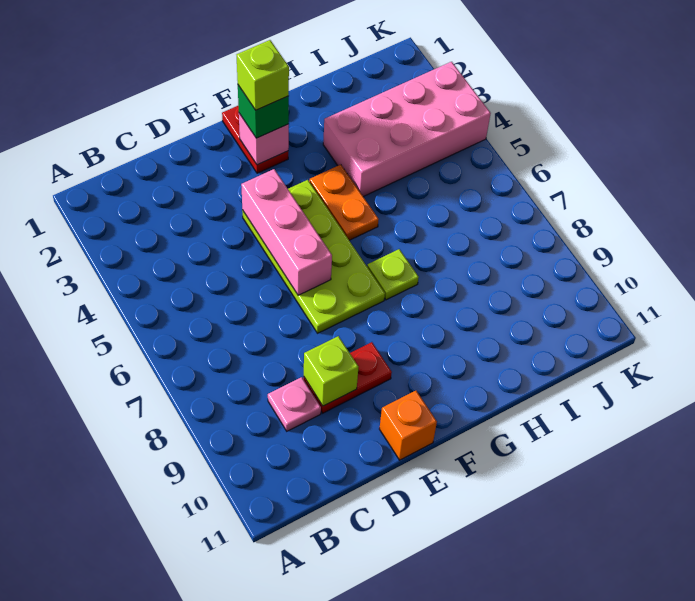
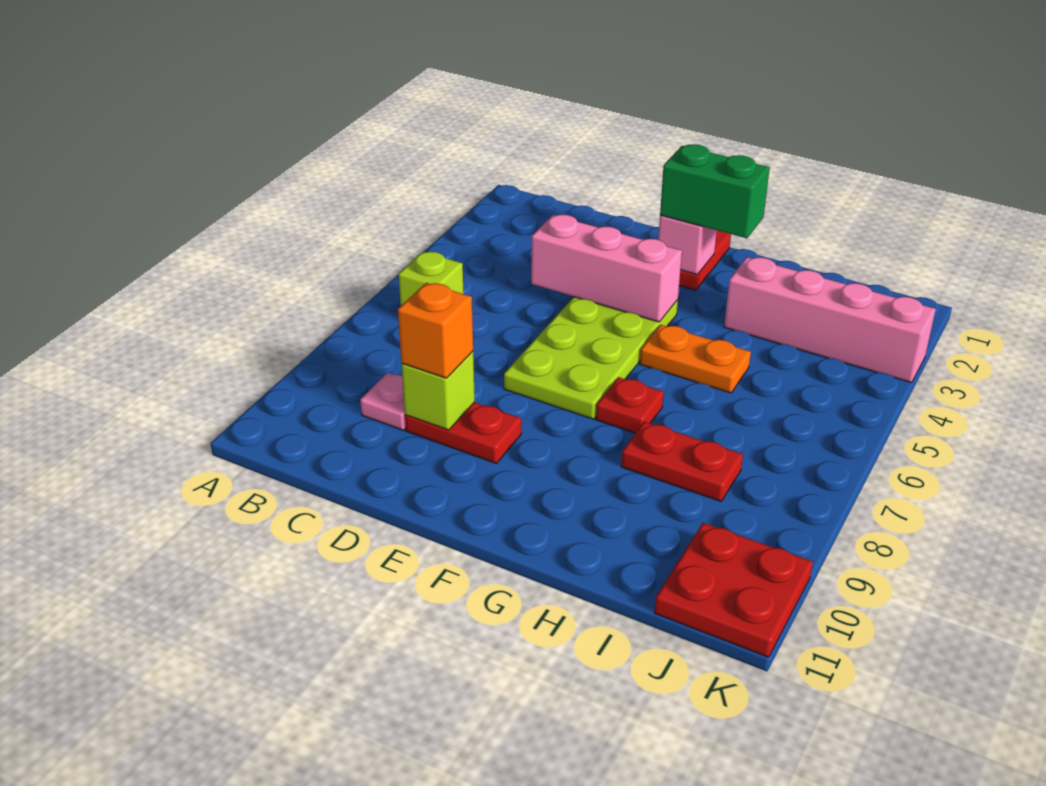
pink 1x3 brick [241,169,332,295] -> pink 1x3 brick turned to [531,215,682,322]
orange 1x1 brick [380,391,437,460] -> orange 1x1 brick moved to [398,283,473,378]
green 1x1 brick [238,85,289,138] -> green 1x2 brick [660,144,770,238]
lime 1x1 brick [237,40,289,110] -> lime 1x1 brick moved to [399,252,464,306]
orange 1x2 plate [309,165,379,240] -> orange 1x2 plate turned to [640,325,751,393]
lime 1x1 plate [367,249,419,300] -> red 1x1 plate [596,377,664,433]
pink 2x4 brick [323,62,491,197] -> pink 1x4 brick [724,257,936,383]
none -> red 1x2 plate [621,422,743,501]
none -> red 2x2 plate [654,523,813,657]

